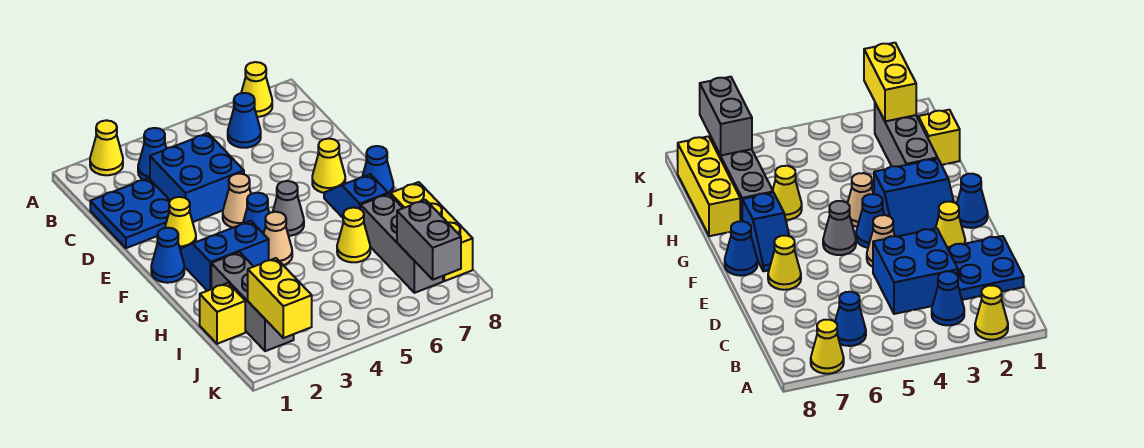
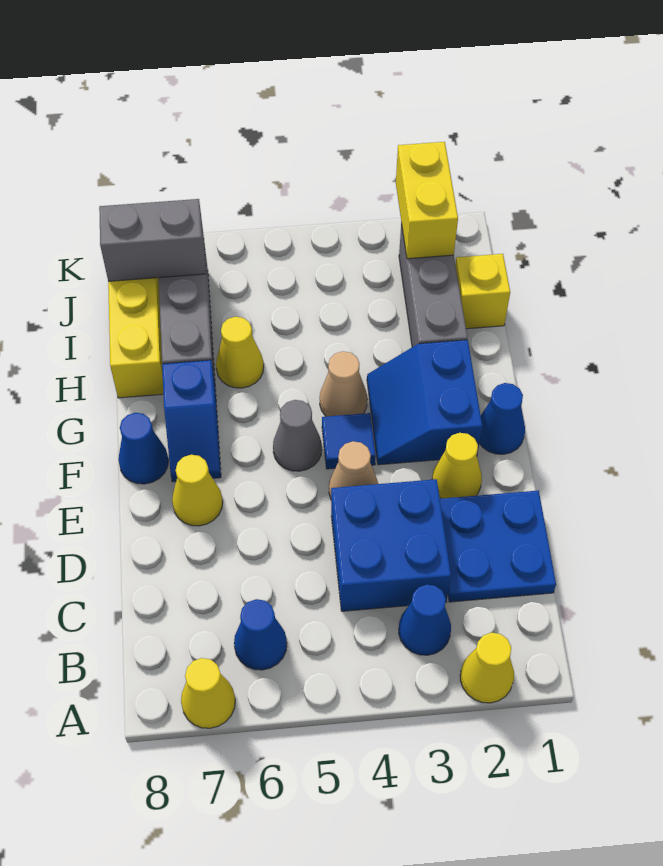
blue 2x2 slope [180,221,269,291] -> blue 2x2 slope turned to [367,340,482,465]
blue 1x1 cone [243,193,269,234] -> blue 1x1 tile [322,413,376,469]
grey 1x2 brick [397,200,461,280] -> grey 1x2 brick turned to [99,199,206,281]

